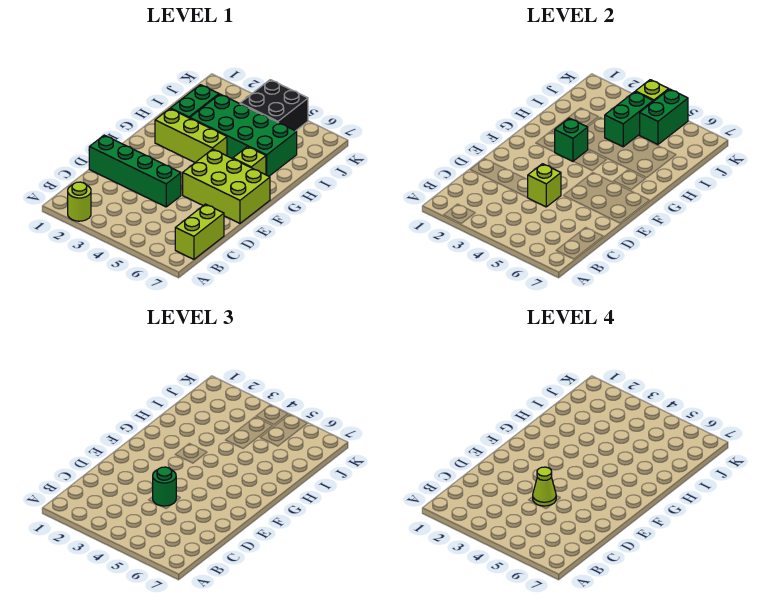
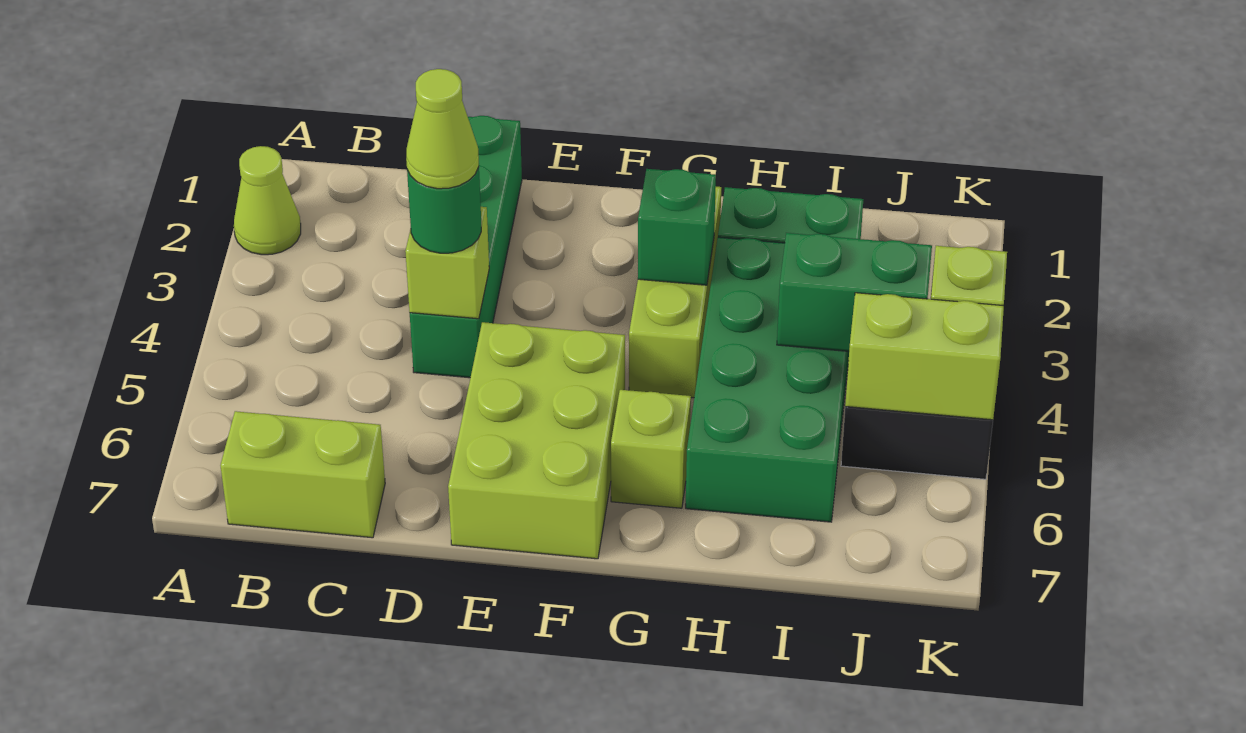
lime 1x1 round brick [68,182,91,221] -> lime 1x1 cone [234,146,301,255]
green 1x2 brick [640,89,688,144] -> lime 1x2 brick [845,293,1004,420]

